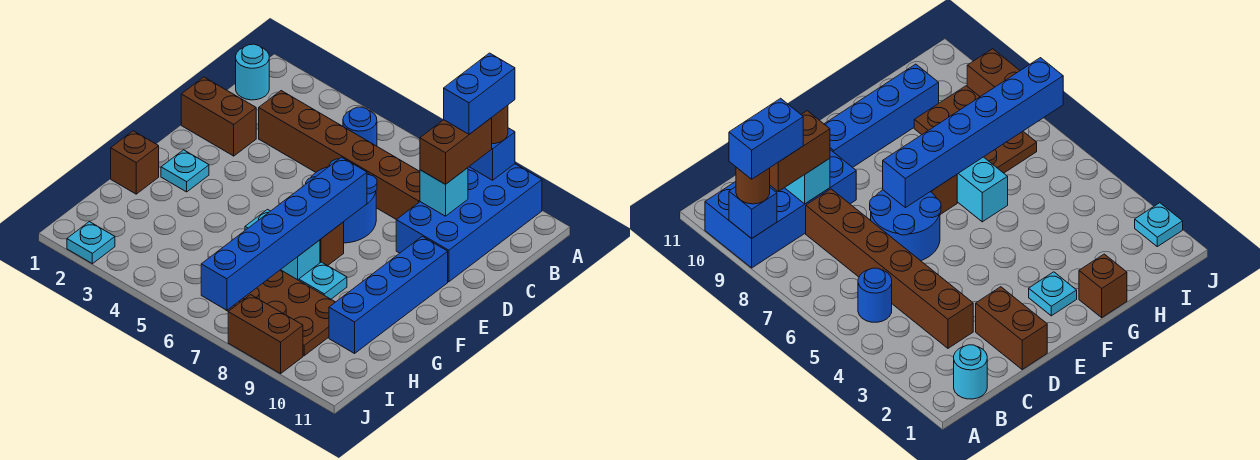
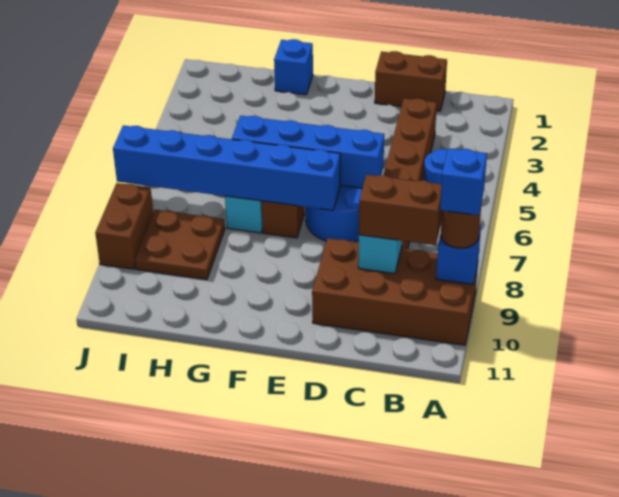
blue 2x4 brick [396,164,542,282] -> brown 2x4 brick [312,238,478,345]
blue 1x2 brick [444,53,515,134] -> blue 1x1 brick [440,148,487,215]
cyan 1x1 round brick [236,44,269,100] -> none
brown 1x2 brick [181,77,256,156] -> brown 1x2 brick turned to [375,51,447,111]
blue 1x4 brick [329,236,448,353] -> blue 1x4 brick moved to [232,116,384,188]
cyan 1x1 plate [161,150,209,192] -> none
brown 1x1 brick [111,131,159,194] -> blue 1x1 brick [274,39,313,95]
cyan 1x1 plate [299,262,347,299] -> none
brown 2x3 plate [227,270,335,356] -> brown 2x2 plate [135,210,225,280]
cyan 1x1 plate [67,222,115,264] -> none

